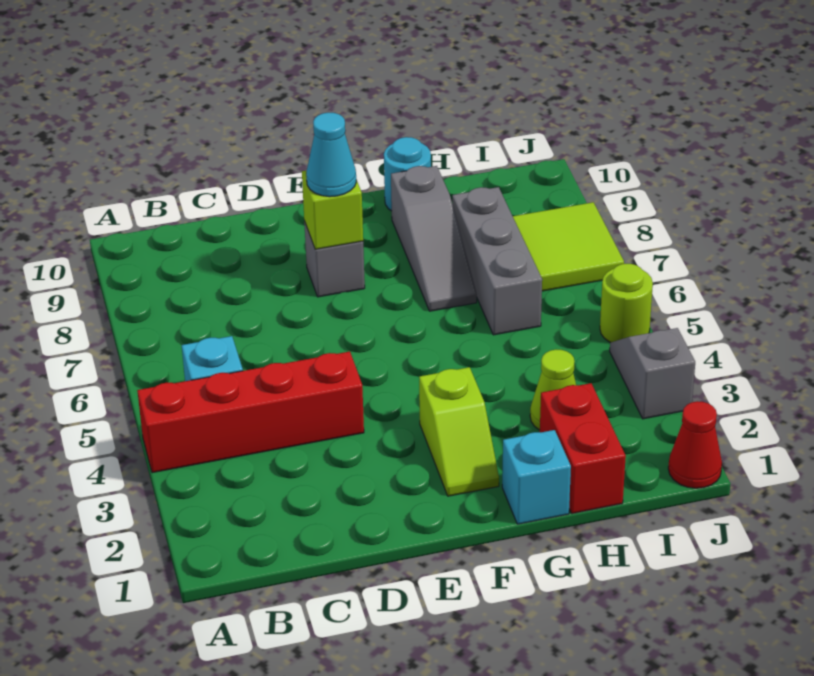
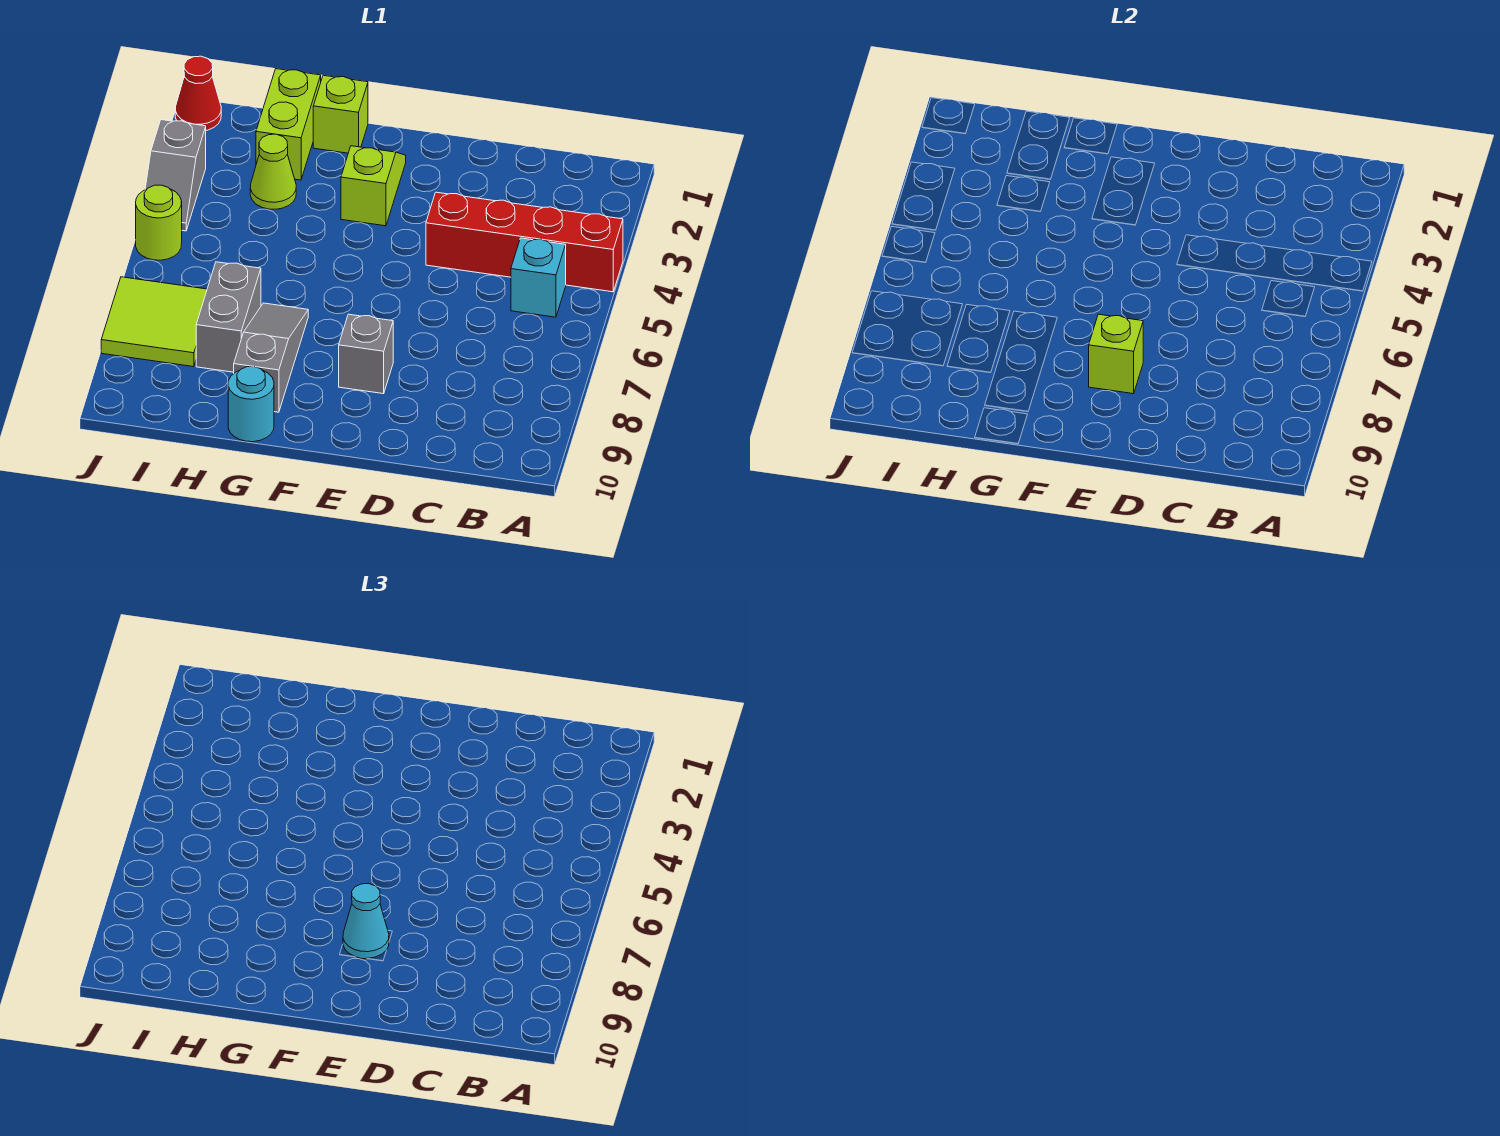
cyan 1x1 brick [502,430,571,524] -> lime 1x1 brick [313,75,368,153]
red 1x2 brick [540,383,626,514] -> lime 1x2 brick [256,69,321,180]
grey 1x3 brick [452,187,542,335] -> grey 1x2 brick [196,262,261,372]

